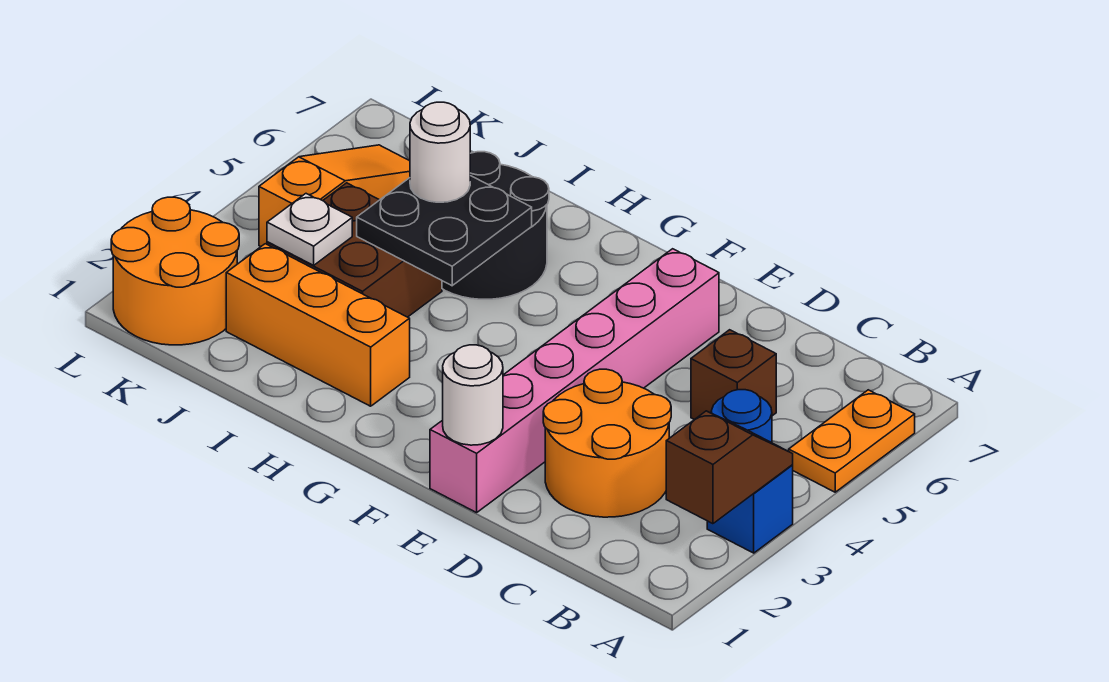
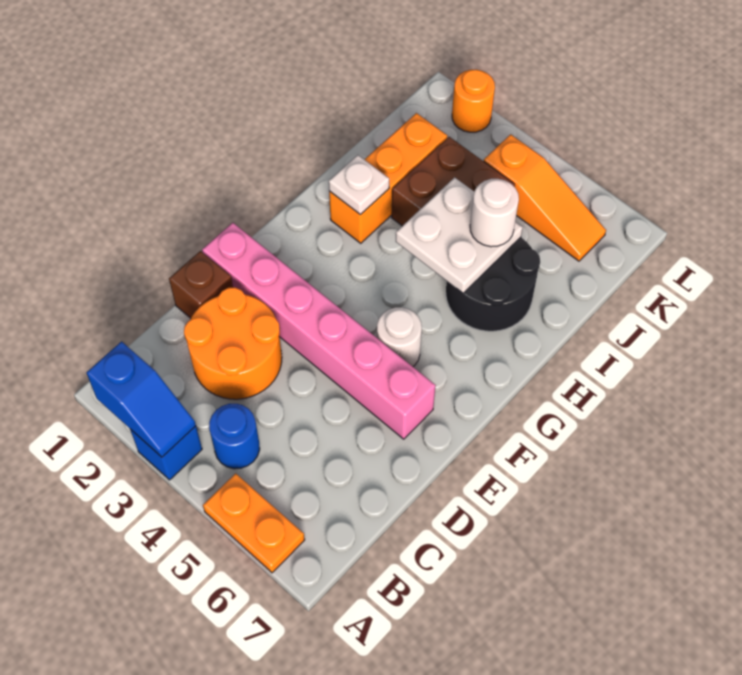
brown 1x2 slope [666,411,793,524] -> blue 1x2 slope [86,342,196,457]
brown 1x1 brick [691,330,776,420] -> brown 1x1 brick moved to [169,251,233,318]
white 1x1 round brick [443,345,503,445] -> white 1x1 round brick moved to [377,307,422,367]
black 2x2 plate [357,176,532,286] -> white 2x2 plate [396,177,523,293]
white 1x1 plate [267,194,352,265] -> white 1x1 plate moved to [329,155,389,215]
orange 2x2 round brick [111,197,239,345] -> orange 1x1 round brick [452,70,495,132]

